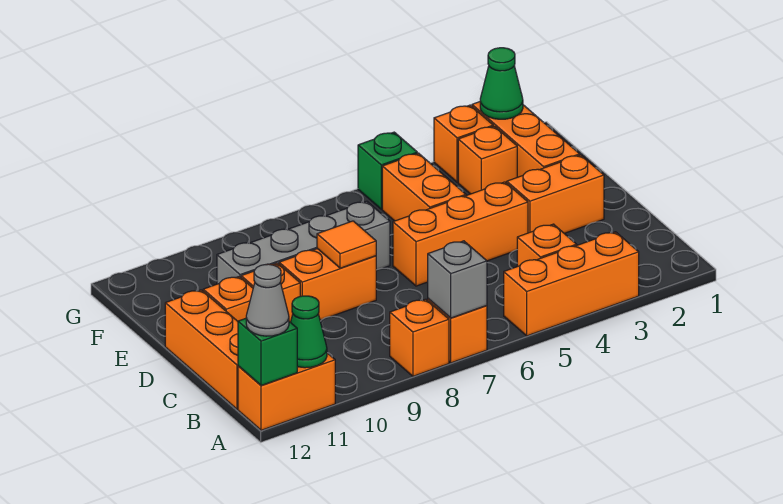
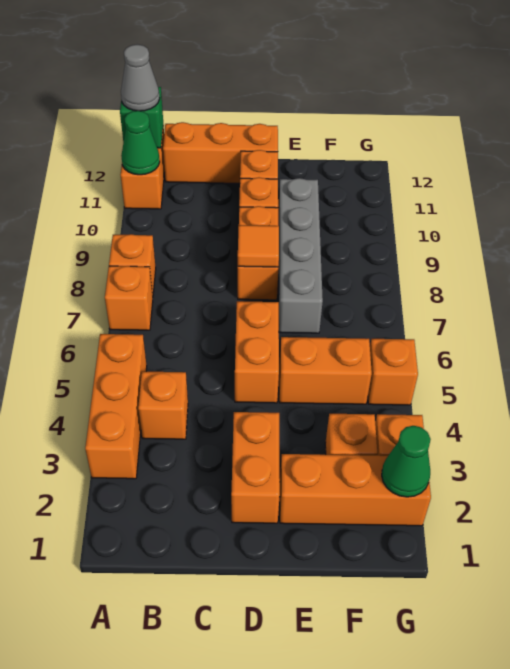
grey 1x1 brick [428,241,487,318] -> none
orange 1x3 brick [393,182,528,286] -> orange 1x2 brick [235,301,279,403]
green 1x1 brick [358,132,417,209] -> orange 1x1 brick [368,339,418,405]

